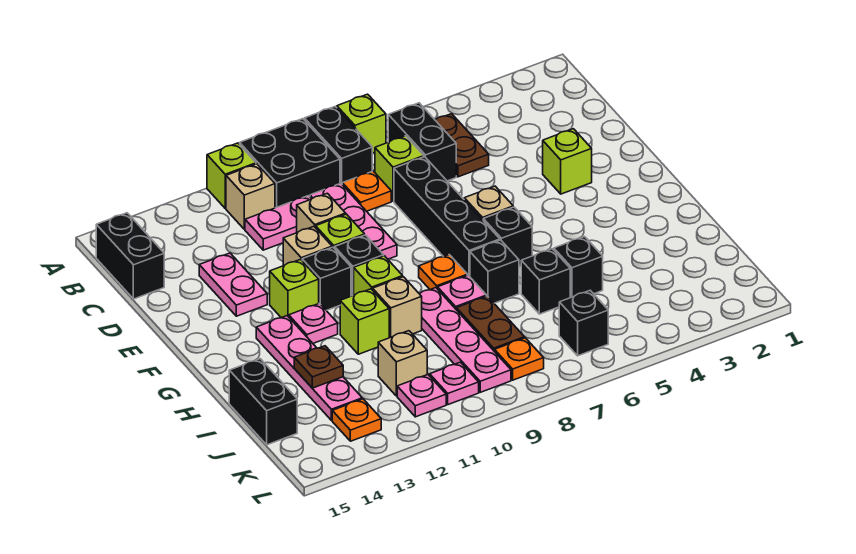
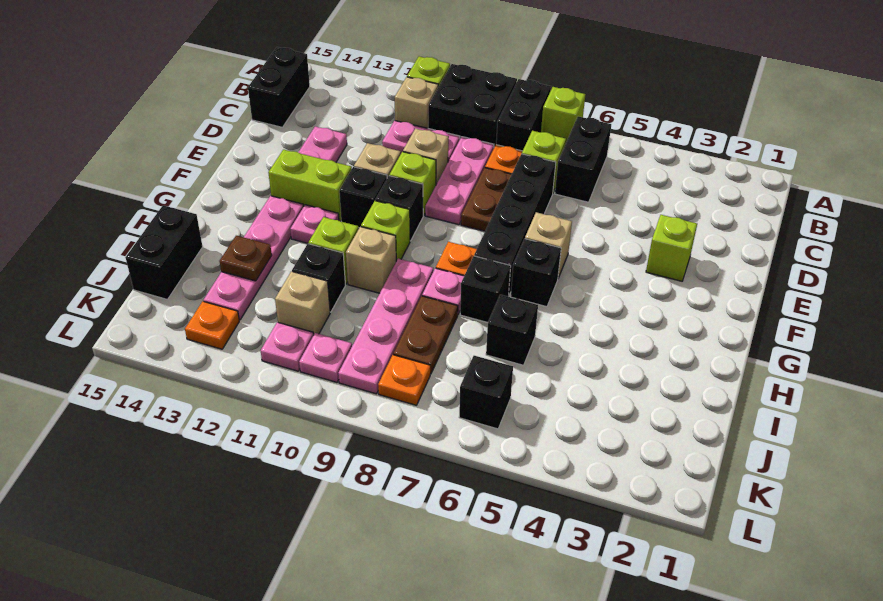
brown 1x2 plate [435,114,489,177] -> brown 1x2 plate moved to [461,168,512,231]
lime 1x1 brick [270,260,319,318] -> lime 1x2 brick [268,150,352,221]
black 1x1 brick [554,237,603,298] -> black 1x1 brick moved to [292,244,345,312]

